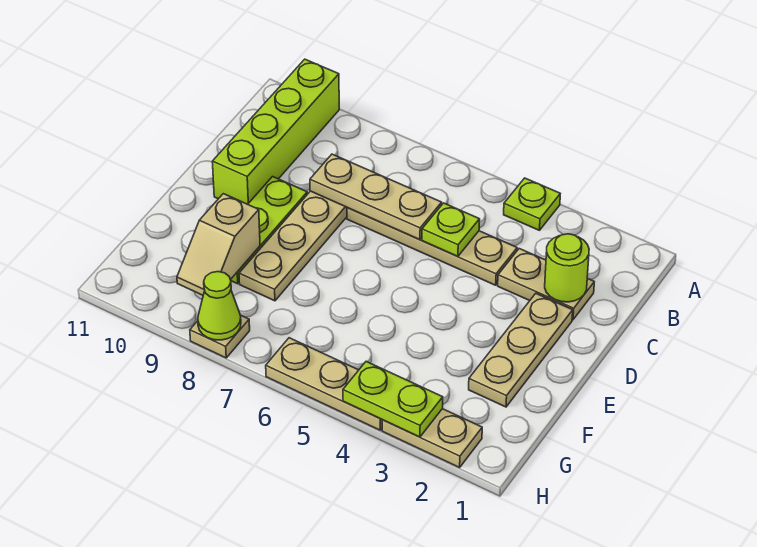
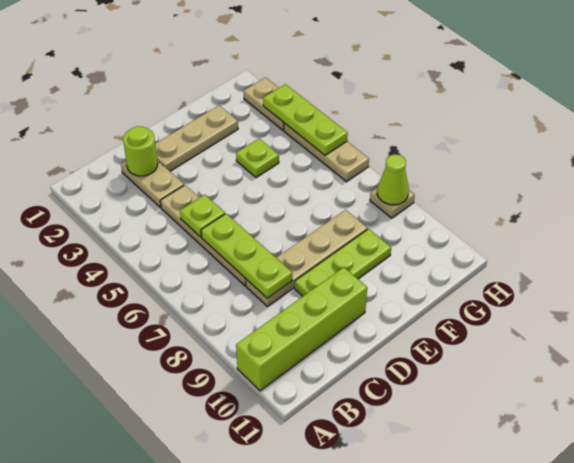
lime 1x1 plate [504,178,560,230] -> lime 1x1 plate moved to [236,139,279,178]
tan 1x3 plate [310,154,442,240] -> lime 1x3 plate [201,214,292,298]
tan 1x2 slope [177,194,260,295] -> none
lime 1x2 plate [343,362,443,437] -> lime 1x3 plate [263,84,348,155]

